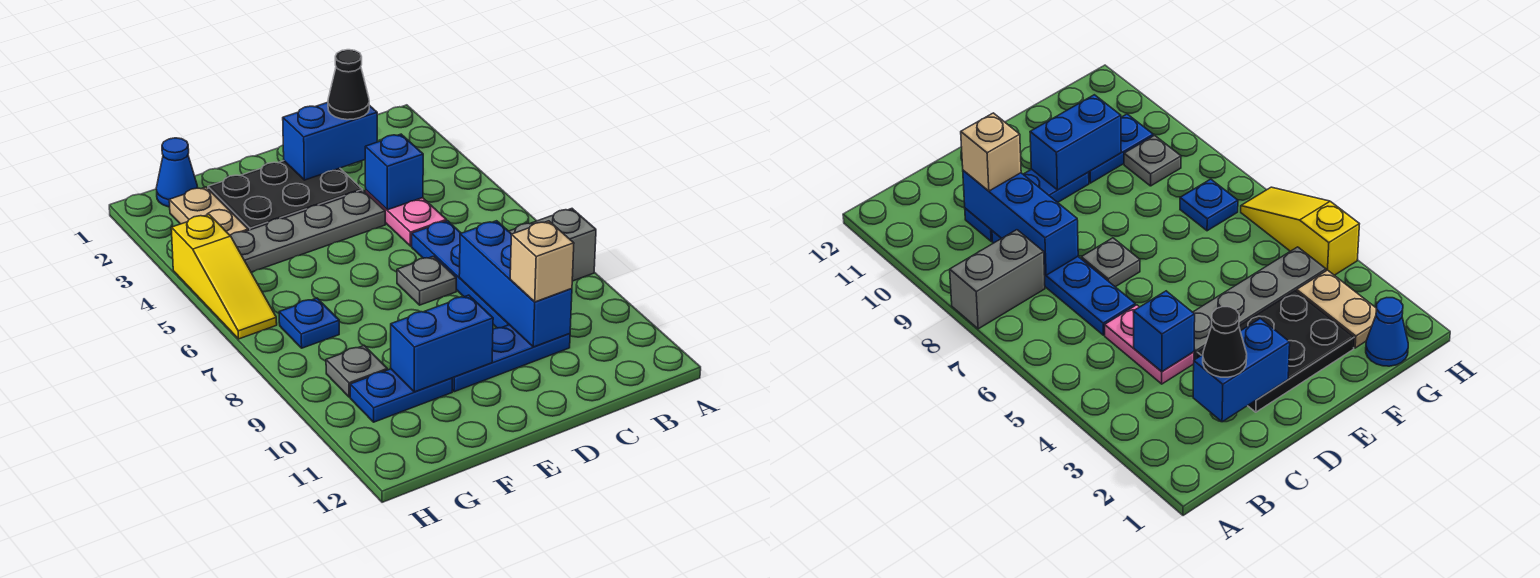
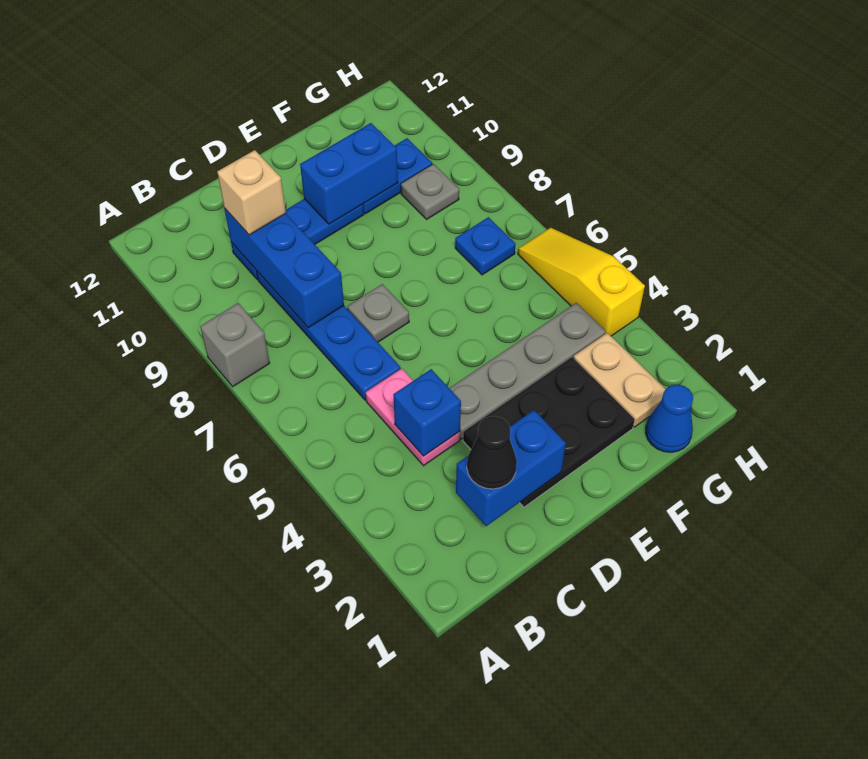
grey 1x2 brick [509,209,596,281] -> grey 1x1 brick [200,303,270,387]

